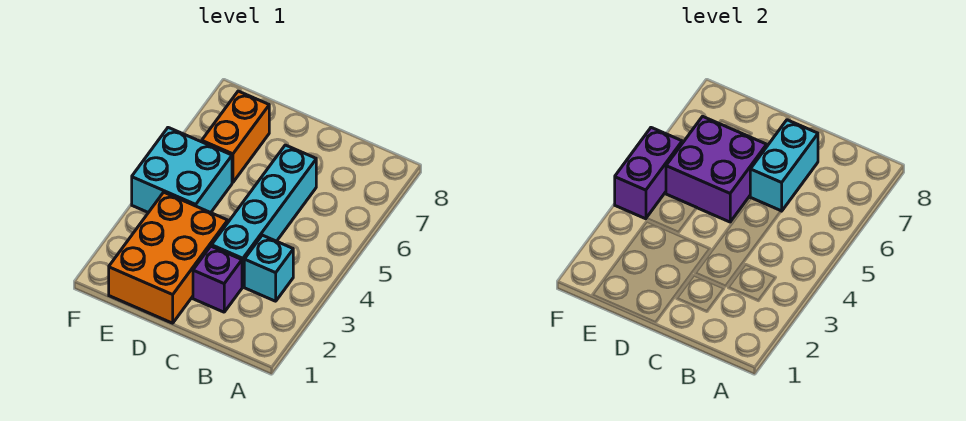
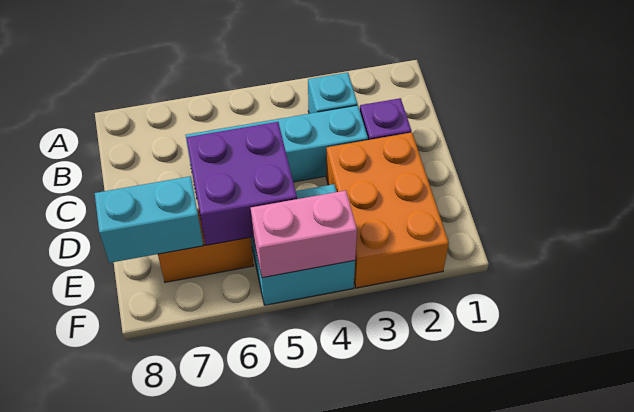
cyan 1x2 brick [750,120,818,211] -> cyan 1x2 brick moved to [95,176,203,263]
orange 2x3 brick [109,192,228,323] -> orange 2x3 brick turned to [326,132,449,288]
purple 1x2 brick [615,128,682,219] -> pink 1x2 brick [251,190,357,278]

